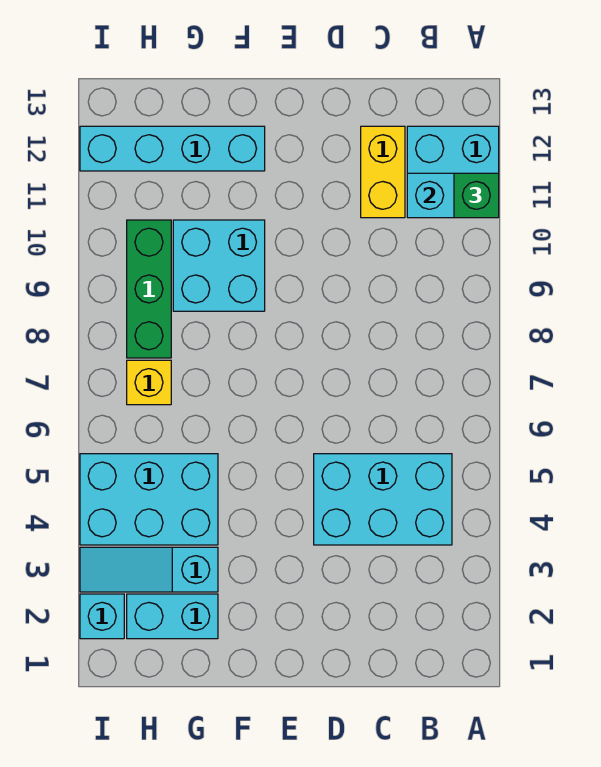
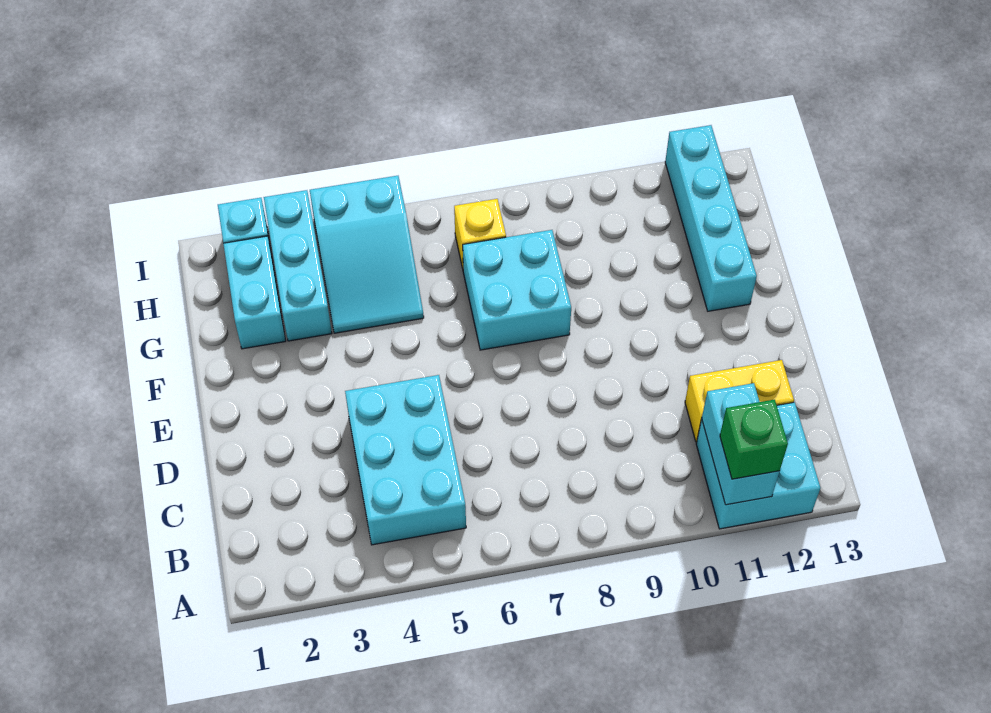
cyan 2x2 brick [173,220,265,311] -> cyan 2x2 brick moved to [463,230,571,350]
cyan 1x3 slope [80,547,218,592] -> cyan 1x3 brick [264,190,332,341]
cyan 2x3 brick [80,454,218,545] -> cyan 2x3 slope [310,176,424,333]
green 1x3 brick [127,220,171,358] -> none

